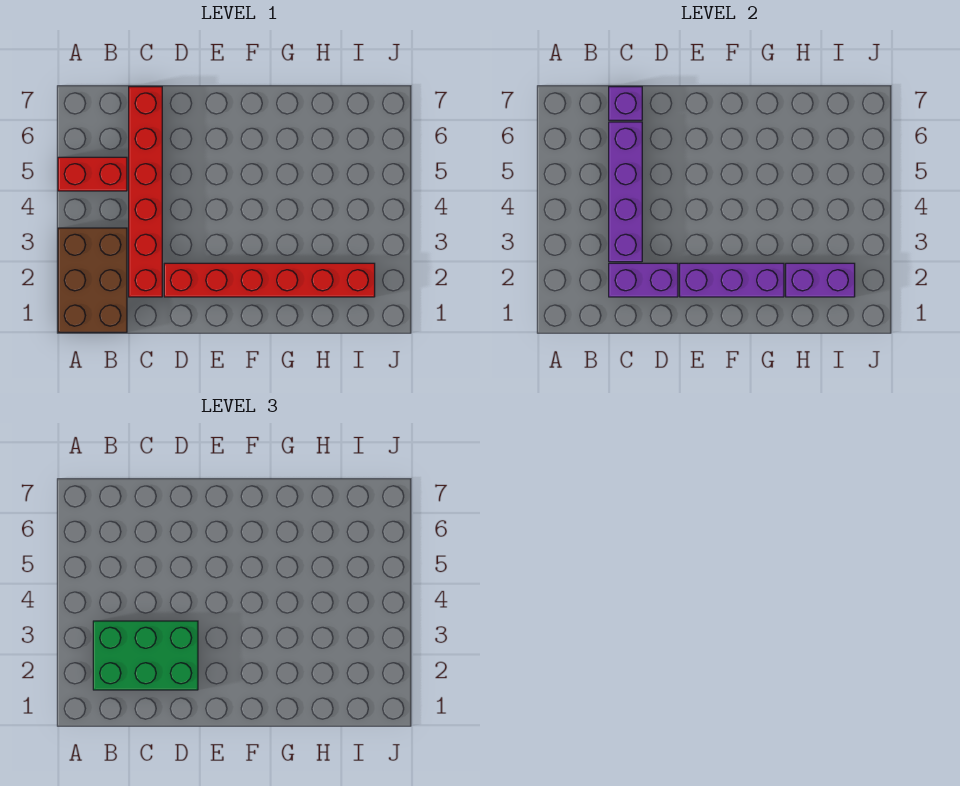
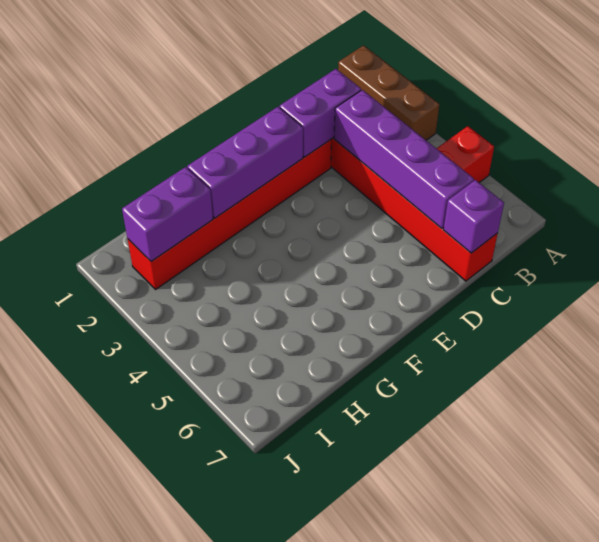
brown 2x3 brick [58,228,127,332] -> brown 1x3 brick [338,45,439,140]
green 2x3 brick [93,621,198,690] -> none

